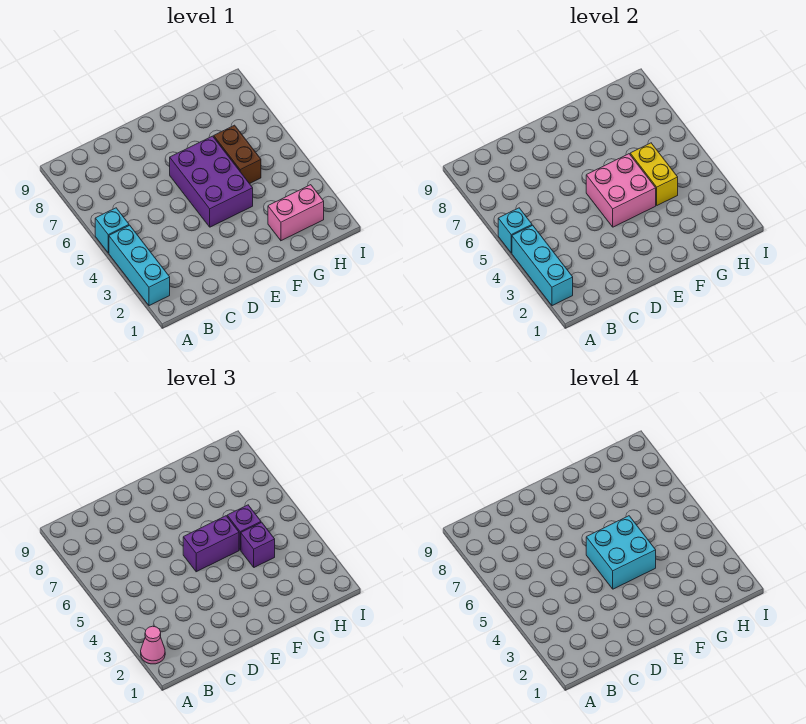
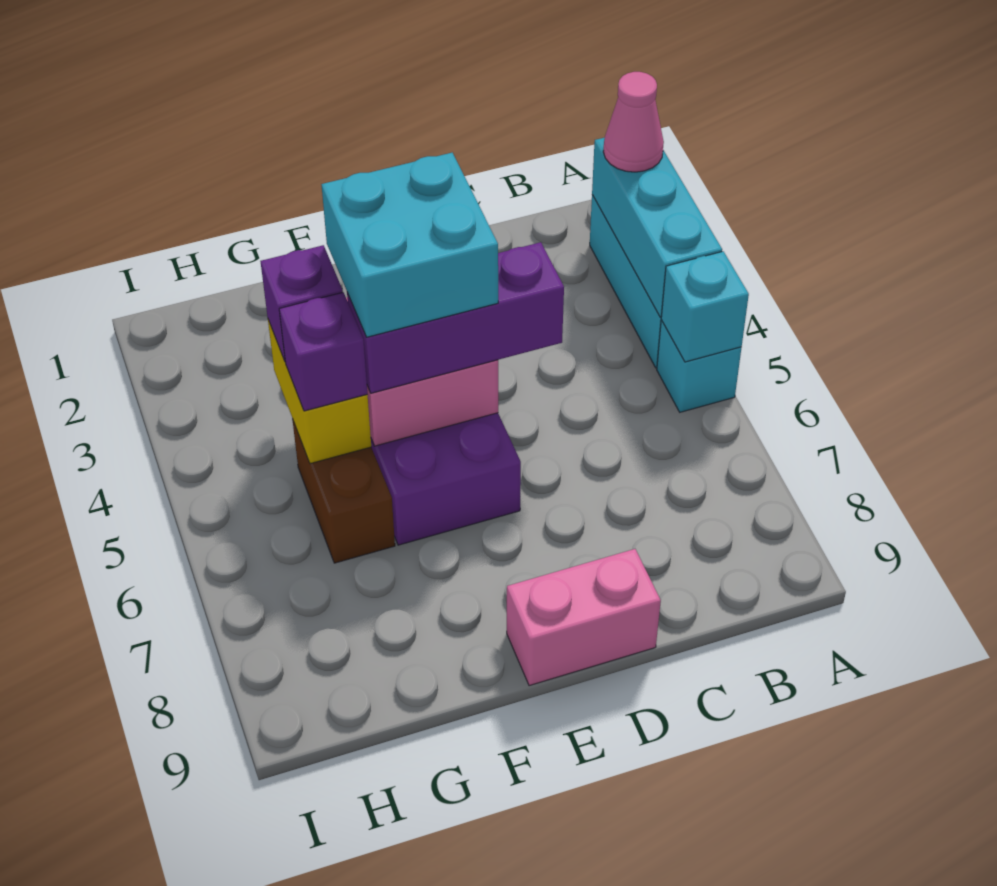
purple 1x2 brick [183,516,239,572] -> purple 1x3 brick [347,242,564,393]
pink 1x2 brick [268,185,324,241] -> pink 1x2 brick moved to [507,549,661,686]

